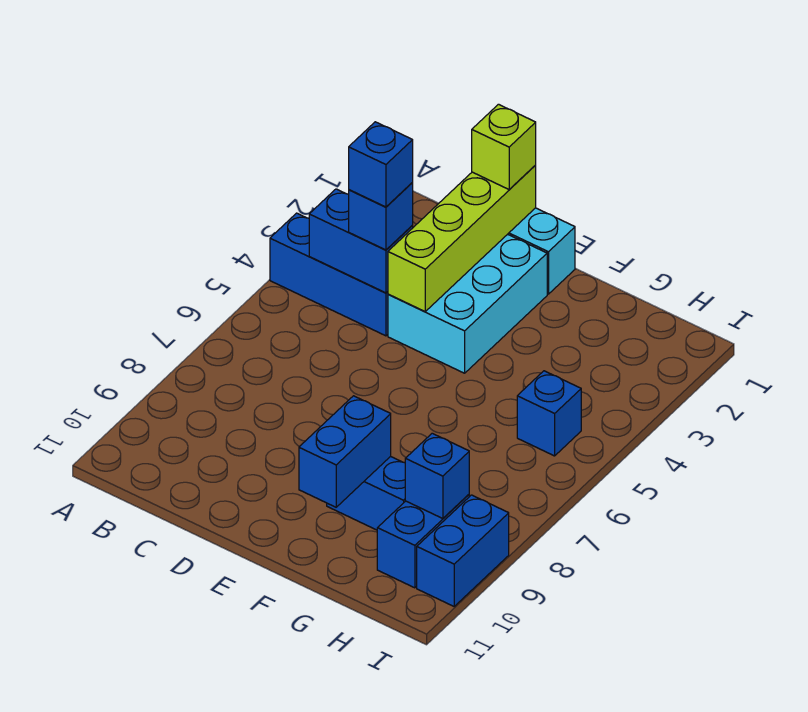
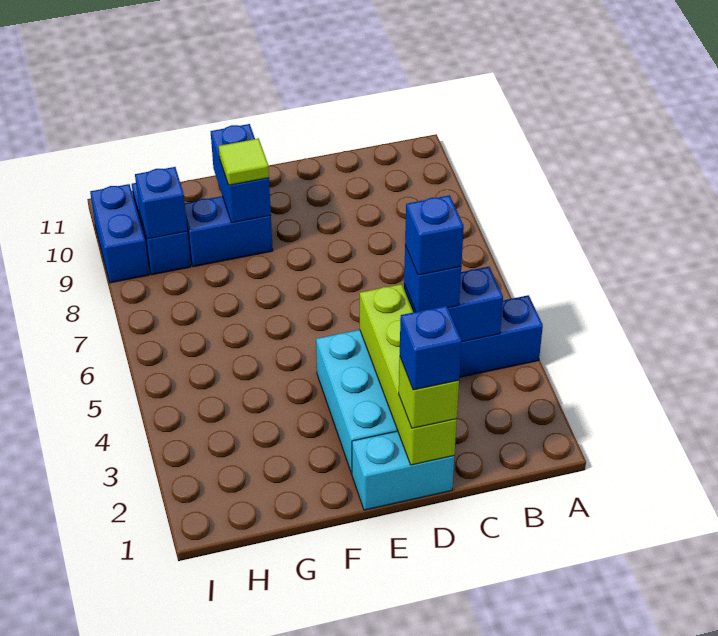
none -> lime 1x1 tile [219,138,269,185]
blue 1x1 brick [517,371,581,456] -> blue 1x1 brick moved to [400,306,461,390]

